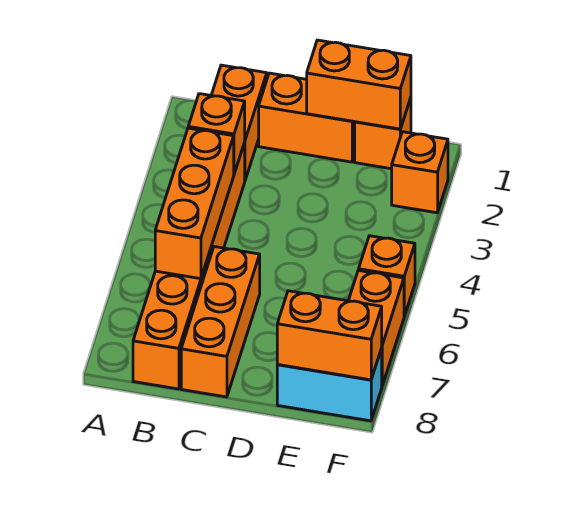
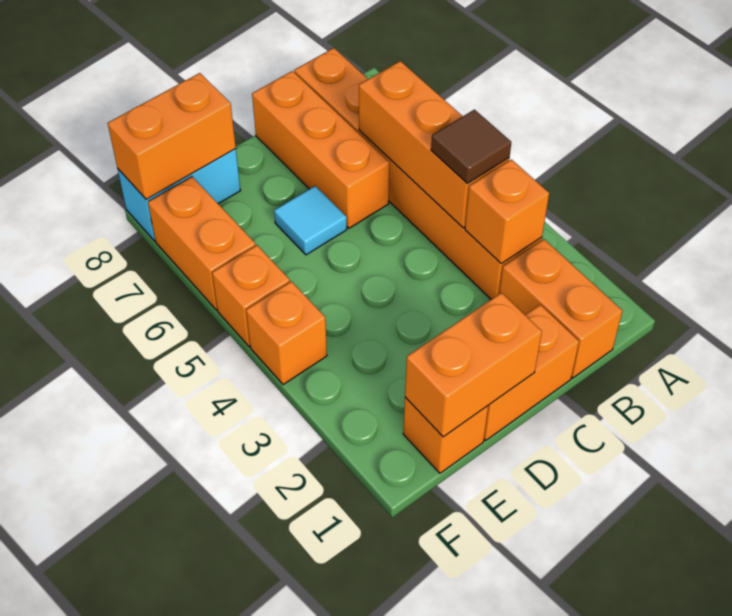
none -> brown 1x1 tile [431,110,511,183]
none -> cyan 1x1 tile [274,186,347,255]
orange 1x1 brick [392,132,448,213] -> orange 1x1 brick moved to [246,281,327,385]

